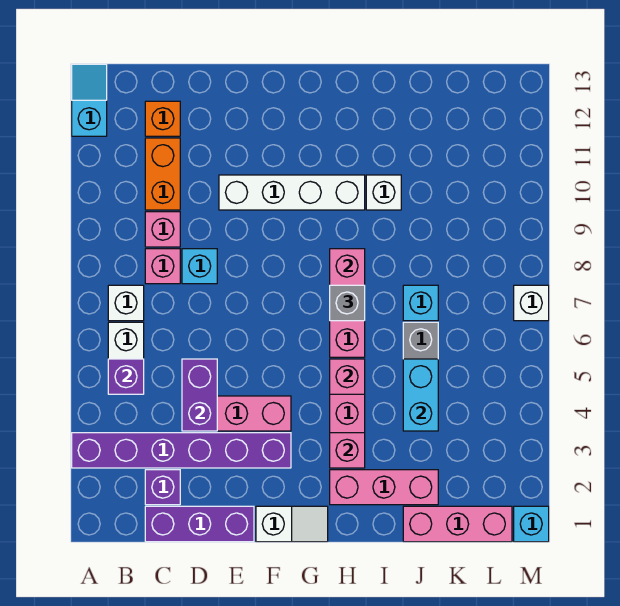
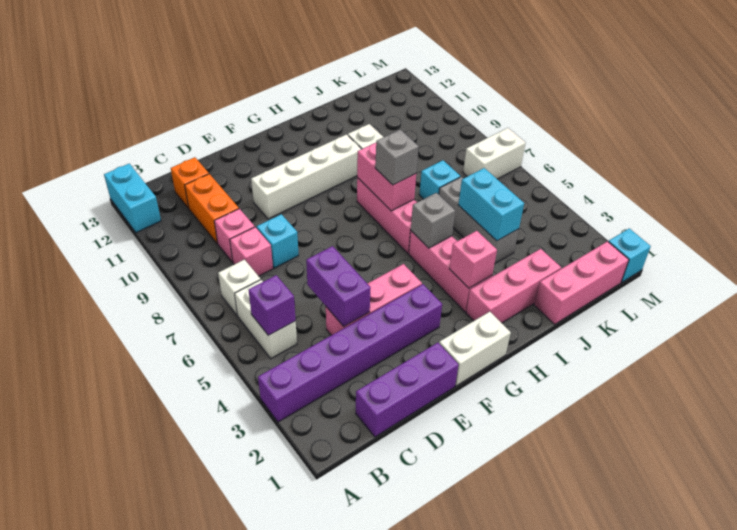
cyan 1x2 slope [72,64,107,136] -> cyan 1x2 brick [104,164,161,233]
purple 1x1 brick [145,470,180,505] -> none
white 1x2 slope [256,506,328,542] -> white 1x2 brick [439,312,511,386]
pink 1x1 brick [330,359,365,394] -> grey 1x1 brick [411,193,455,248]
white 1x1 brick [514,285,549,321] -> white 1x2 brick [463,128,526,179]

